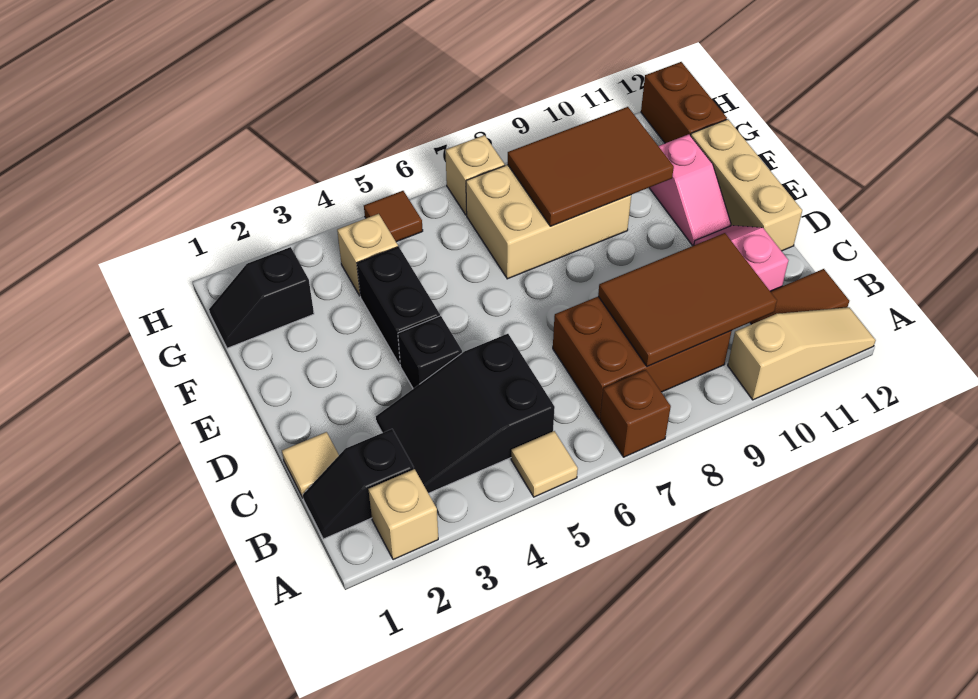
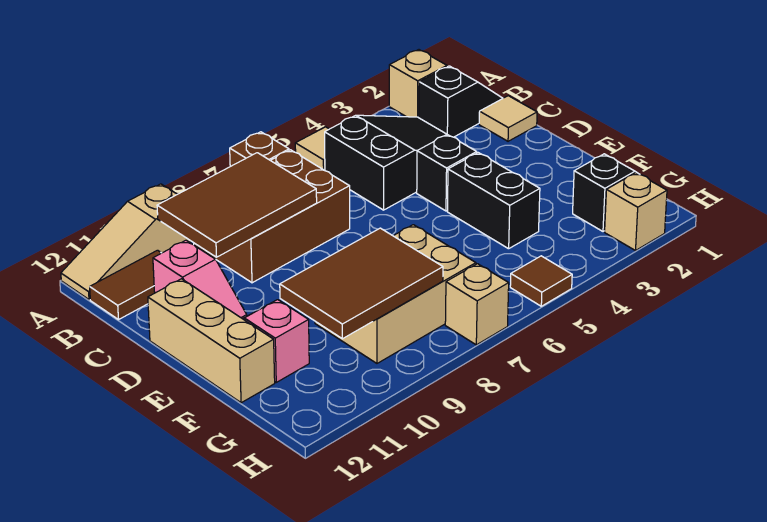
tan 1x1 brick [337,214,398,296] -> tan 1x1 brick moved to [605,173,667,251]
brown 1x2 brick [641,62,727,143] -> none

